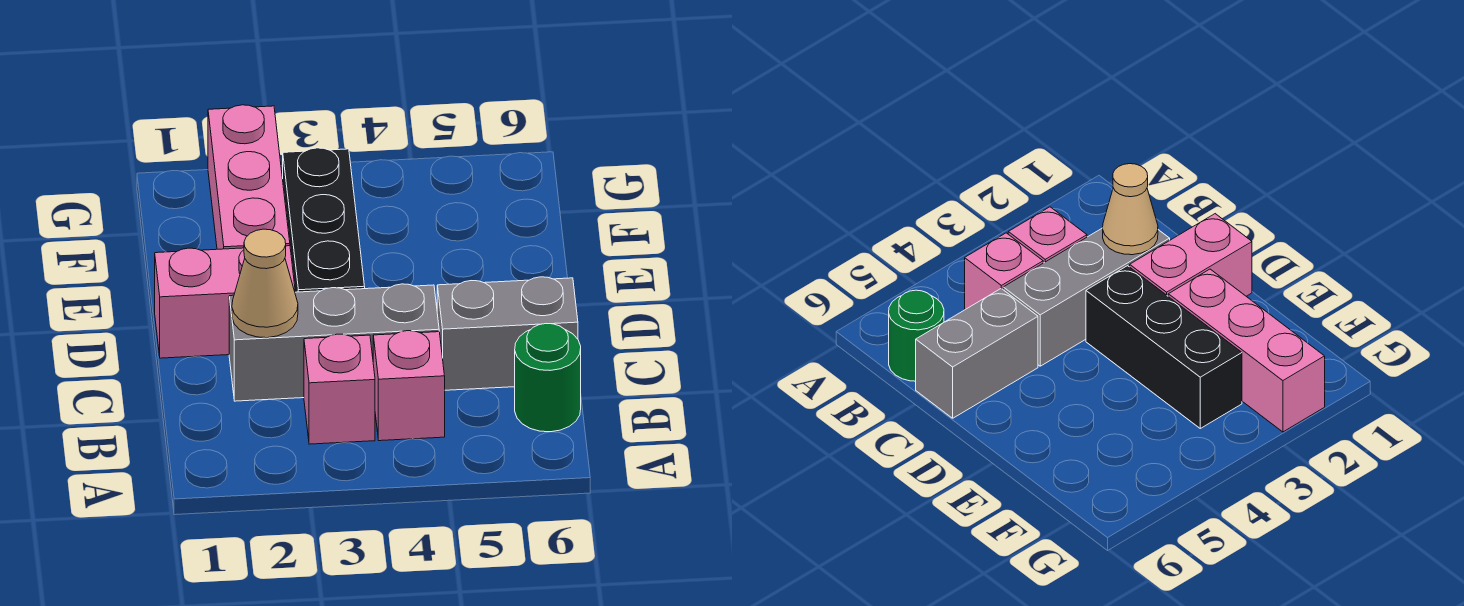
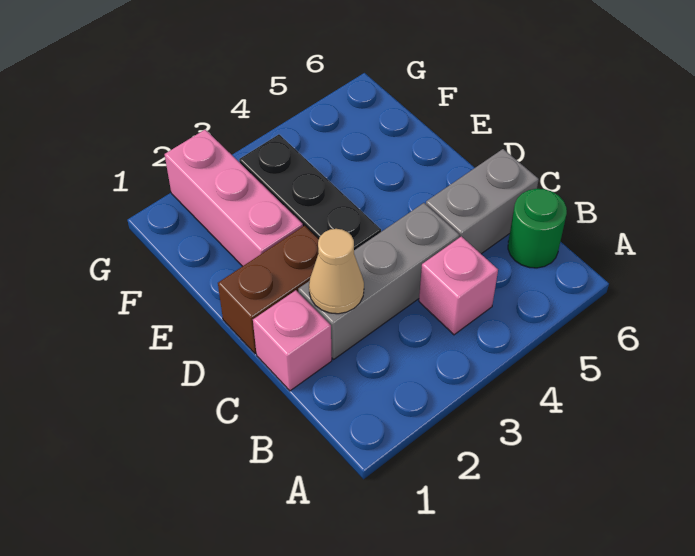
pink 1x1 brick [304,334,375,444] -> pink 1x1 brick moved to [253,290,332,391]
pink 1x2 brick [155,246,295,358] -> brown 1x2 brick [218,226,319,354]

